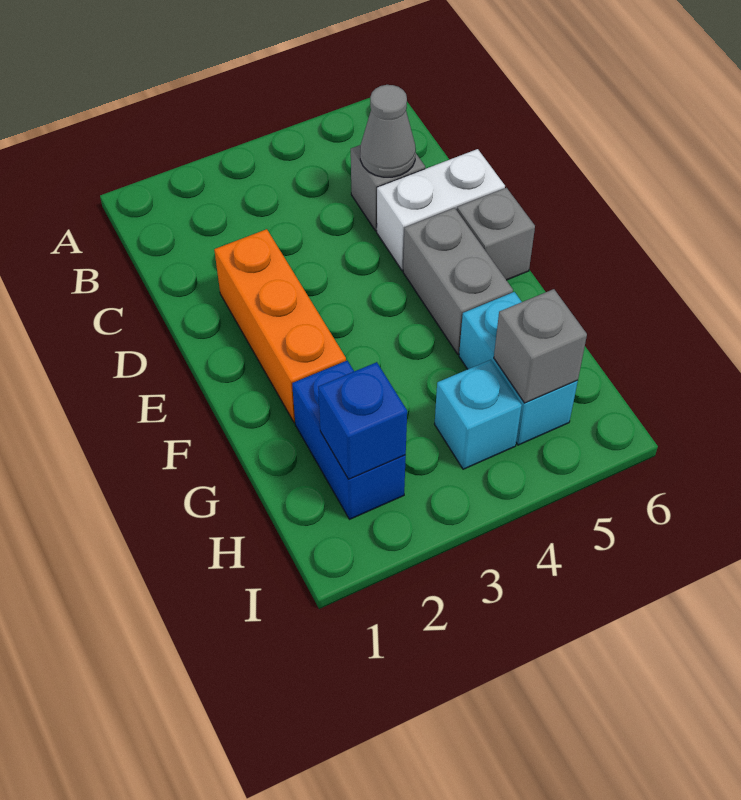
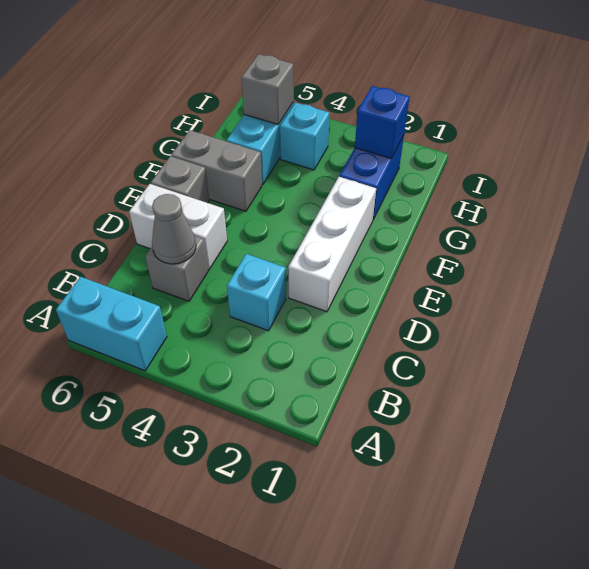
none -> cyan 1x2 brick [56,277,167,371]
none -> cyan 1x1 brick [227,254,286,331]
orange 1x3 brick [214,229,346,423] -> white 1x3 brick [288,177,376,312]
grey 1x2 brick [403,208,513,354] -> grey 1x2 brick turned to [171,130,262,211]

